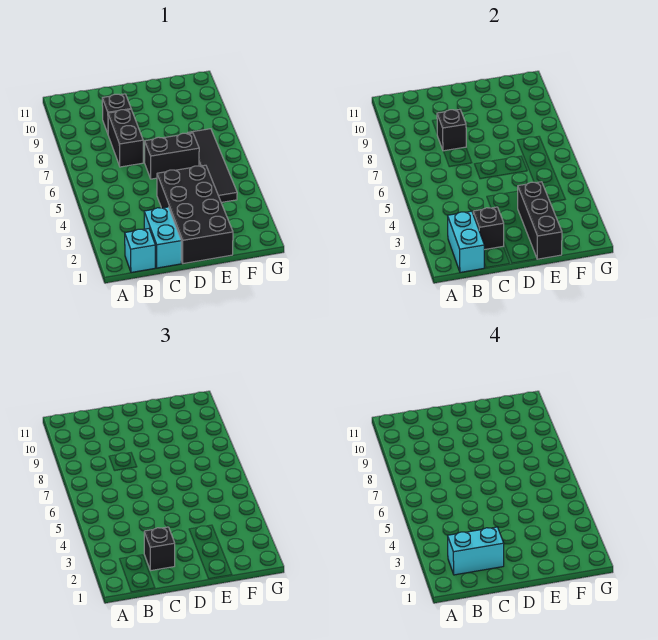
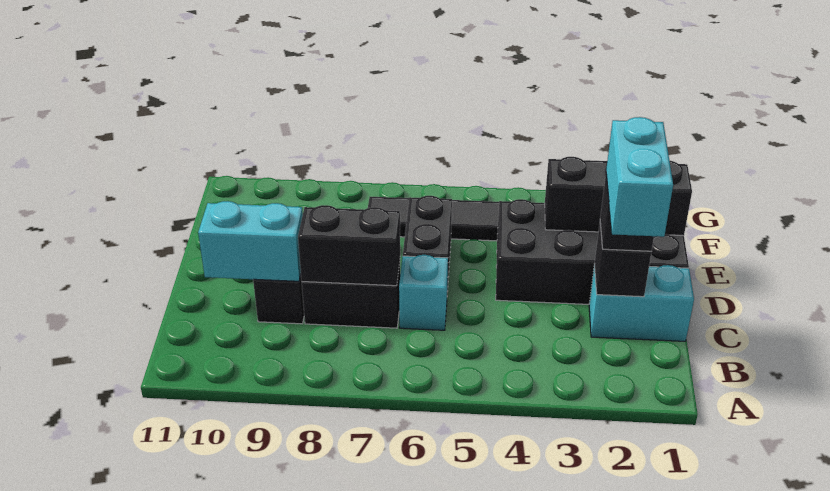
cyan 1x1 brick [125,229,155,272] -> cyan 1x1 brick moved to [399,255,448,330]
cyan 1x2 brick [448,211,484,272] -> cyan 1x2 brick moved to [198,201,303,281]
black 1x1 brick [437,109,466,151] -> black 1x2 brick [298,205,400,286]

